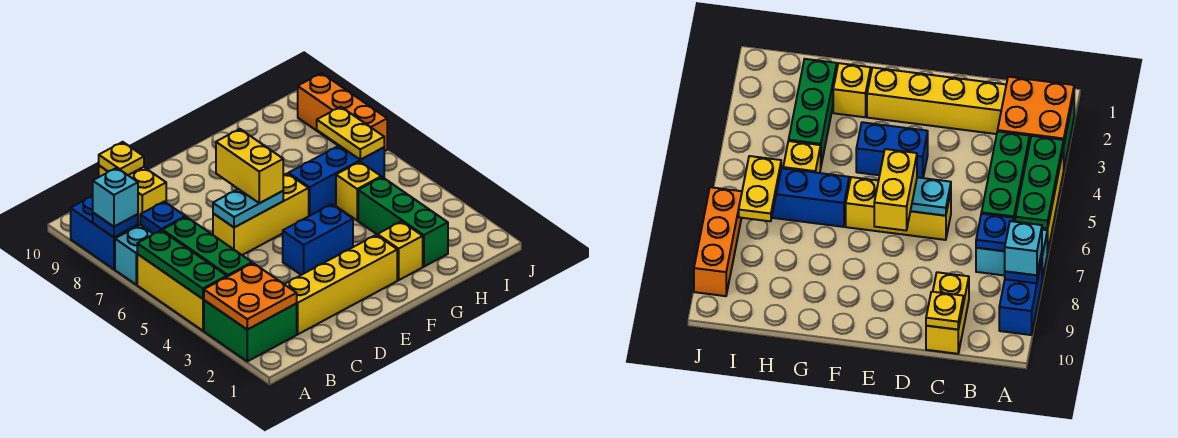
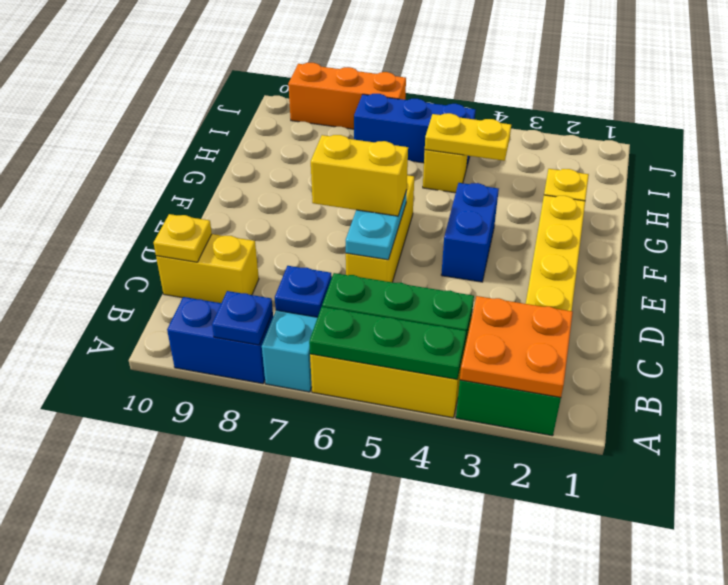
cyan 1x1 brick [93,168,138,227] -> none
blue 1x3 brick [289,146,384,216] -> blue 1x3 brick turned to [354,94,476,169]
green 1x3 brick [358,177,448,267] -> none
yellow 1x2 plate [317,107,384,160] -> yellow 1x2 plate moved to [425,113,511,161]

